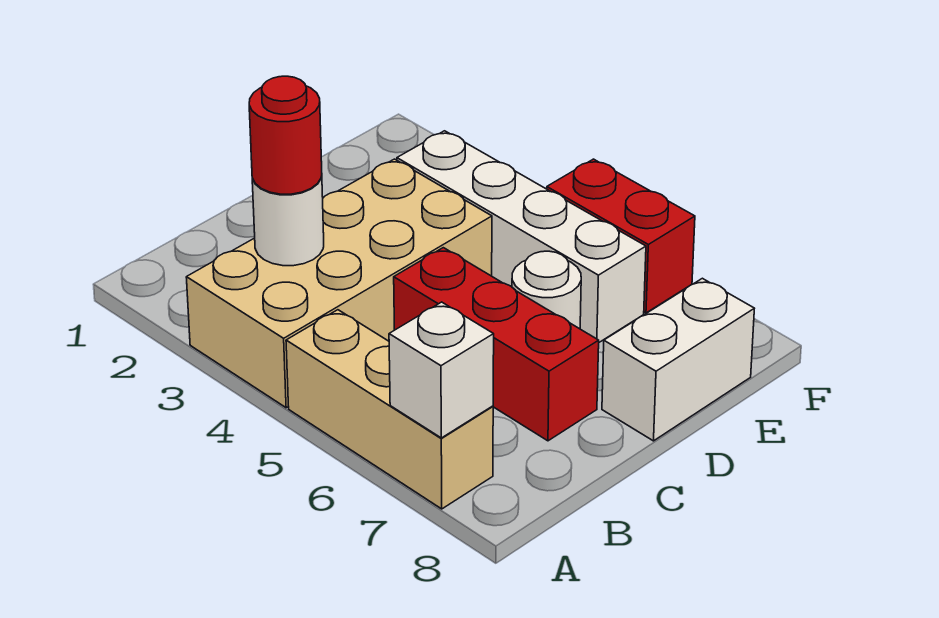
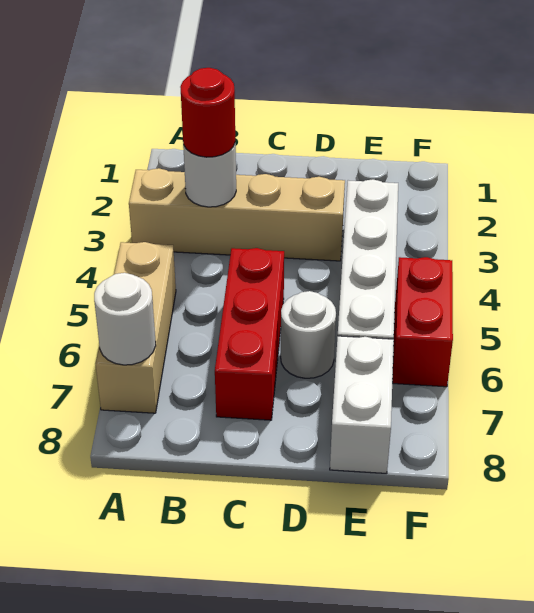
tan 2x4 brick [186,159,492,408] -> tan 1x4 brick [129,168,345,261]
white 1x1 brick [389,302,494,438] -> white 1x1 round brick [94,273,156,365]
white 1x2 brick [602,278,754,441] -> white 1x2 brick turned to [330,336,394,473]

